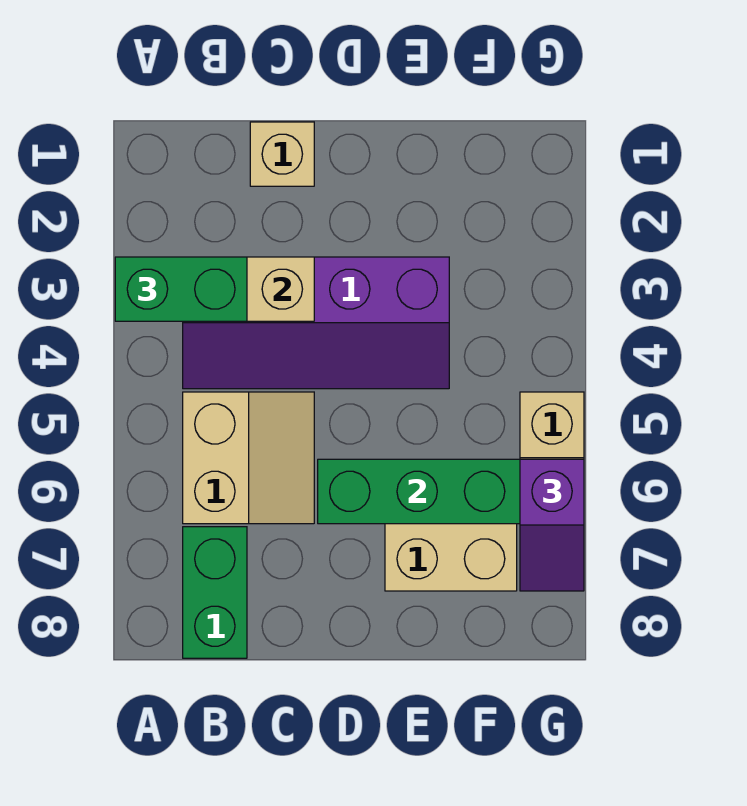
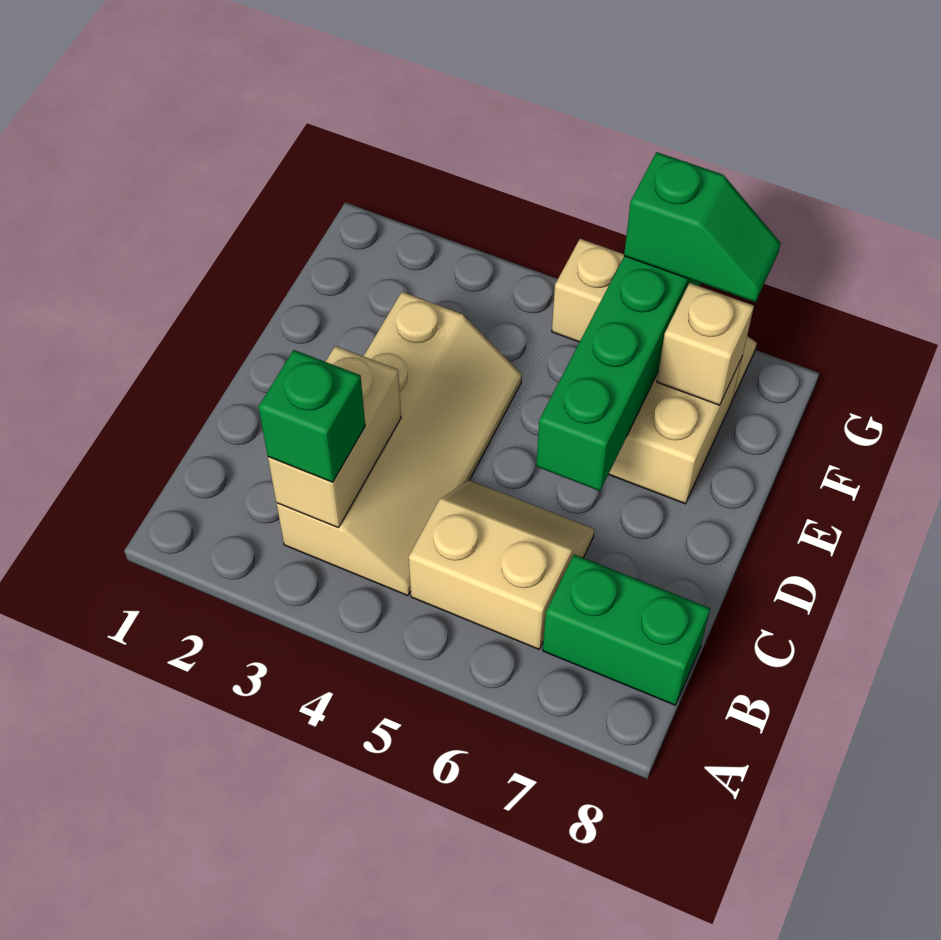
green 1x2 brick [115,257,247,321] -> green 1x1 brick [259,350,365,482]
purple 2x4 slope [183,257,449,389] -> tan 2x4 slope [276,292,522,596]
tan 1x1 brick [250,122,314,186] -> tan 1x1 brick moved to [657,283,754,405]
purple 1x2 slope [520,459,584,591] -> green 1x2 slope [624,152,781,302]

